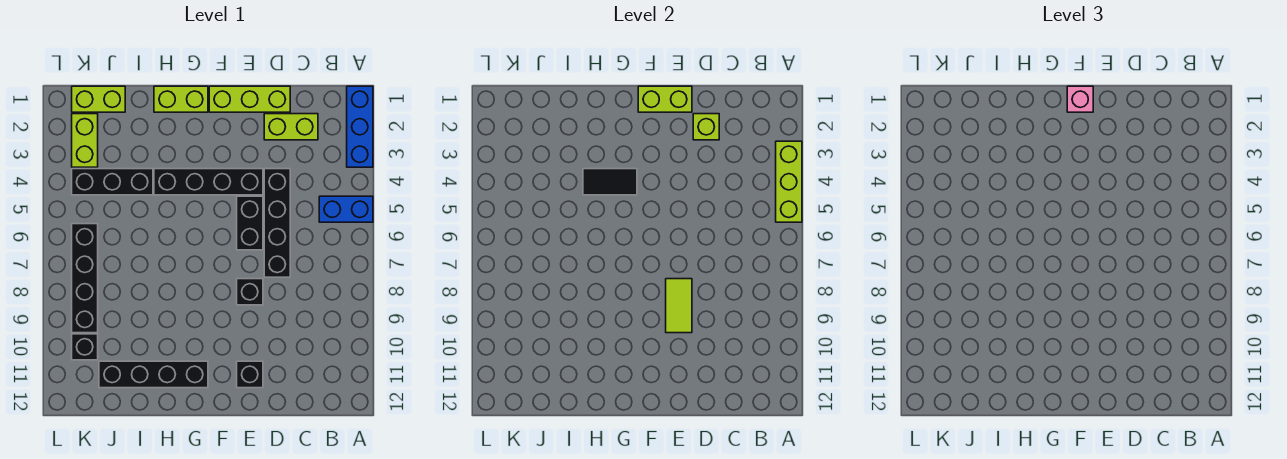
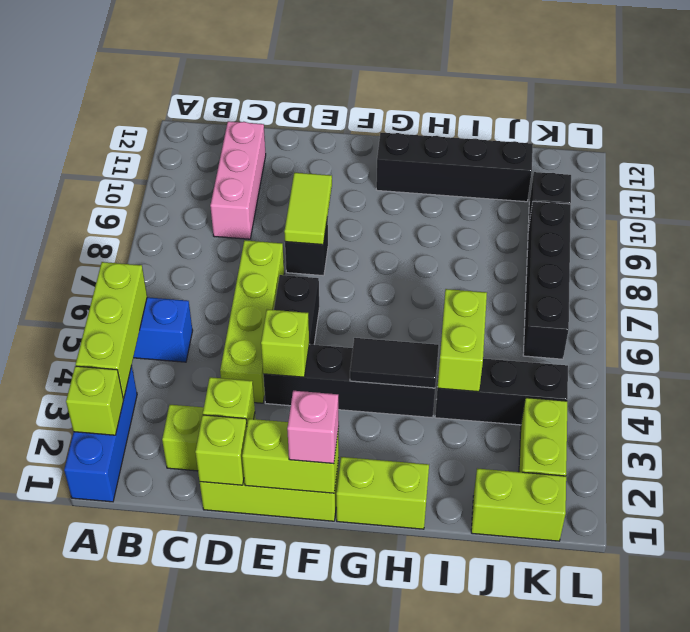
none -> lime 1x1 brick [66,366,124,435]
none -> pink 1x3 brick [210,121,266,239]
none -> lime 1x1 brick [195,415,247,485]
black 1x4 brick [264,169,290,277] -> lime 1x4 brick [220,240,284,403]
none -> lime 1x1 brick [261,309,309,377]
black 1x1 brick [237,361,263,388] -> none
none -> lime 1x2 brick [437,289,487,392]

